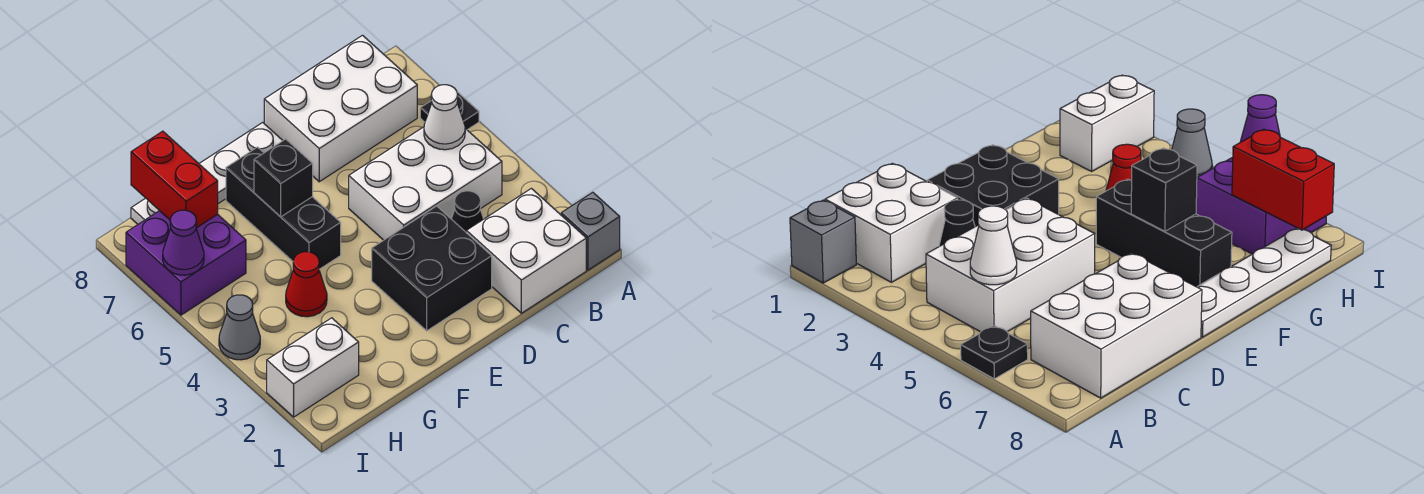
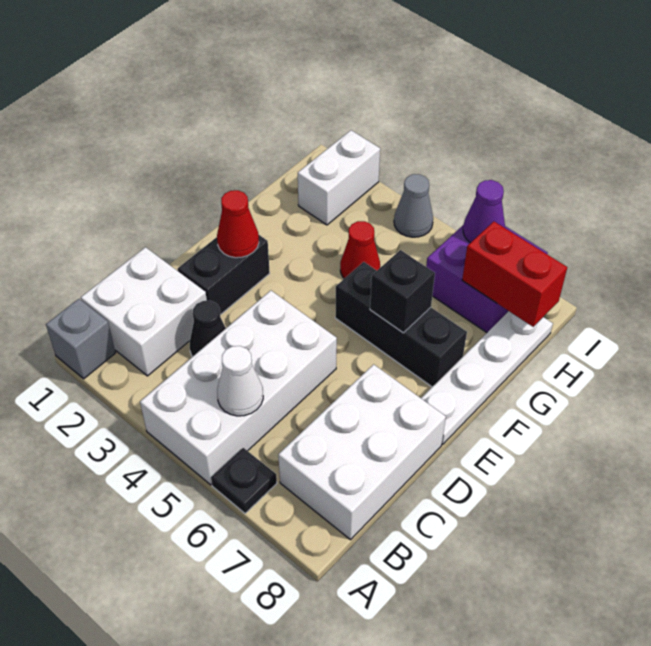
white 2x3 brick [349,127,502,240] -> white 2x4 brick [140,291,337,485]
black 2x2 brick [372,206,492,331] -> black 1x2 brick [178,234,270,315]
none -> red 1x1 cone [217,190,259,258]

